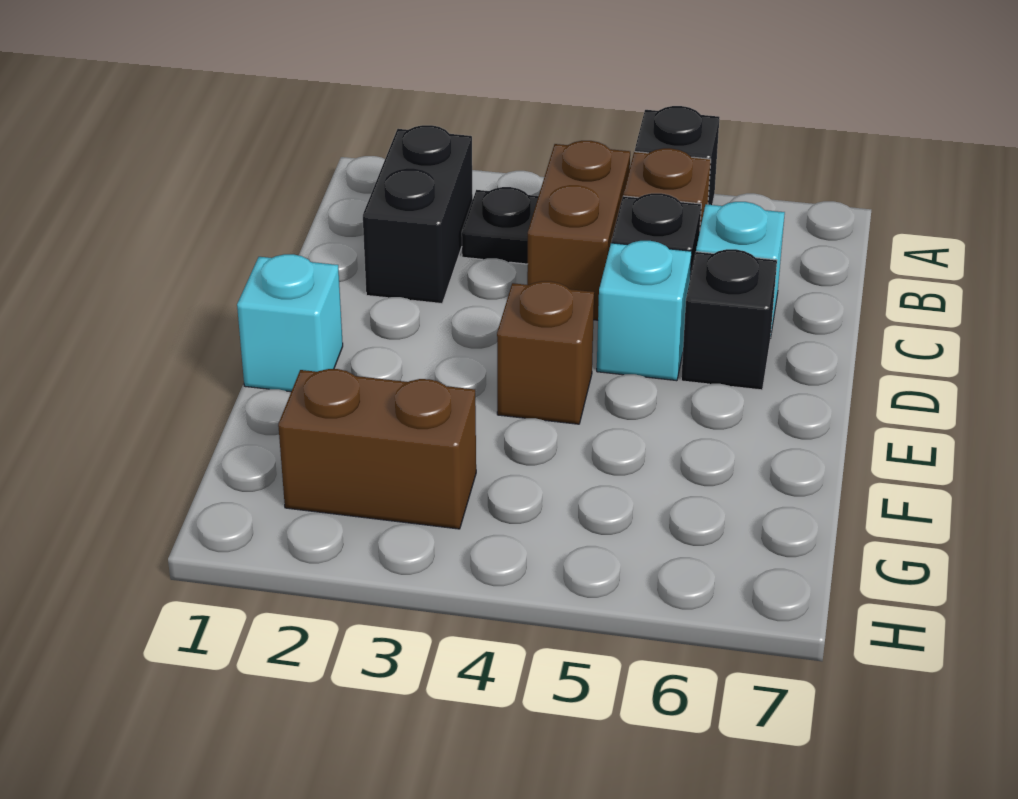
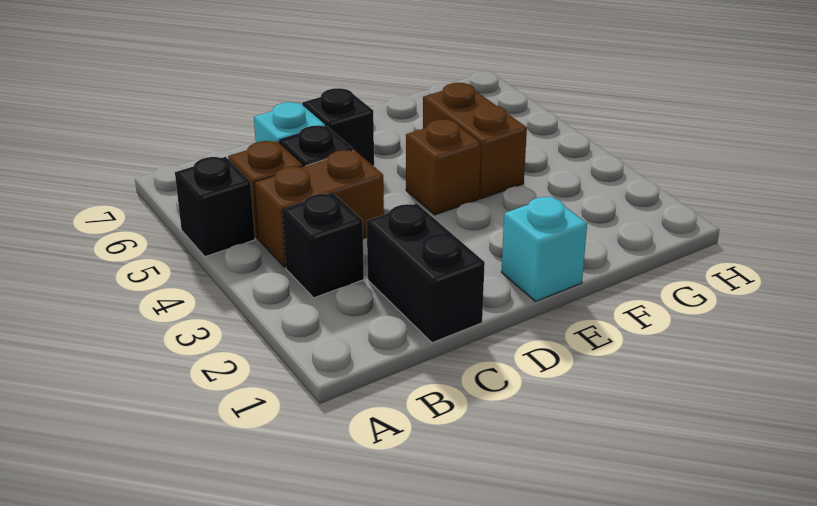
black 1x2 brick [363,125,473,304] -> black 1x2 brick turned to [367,203,485,343]
black 1x1 plate [462,187,539,264] -> black 1x1 brick [282,193,364,298]
cyan 1x1 brick [597,241,692,381] -> none
brown 1x2 brick [278,369,476,529] -> brown 1x2 brick moved to [423,83,527,199]

